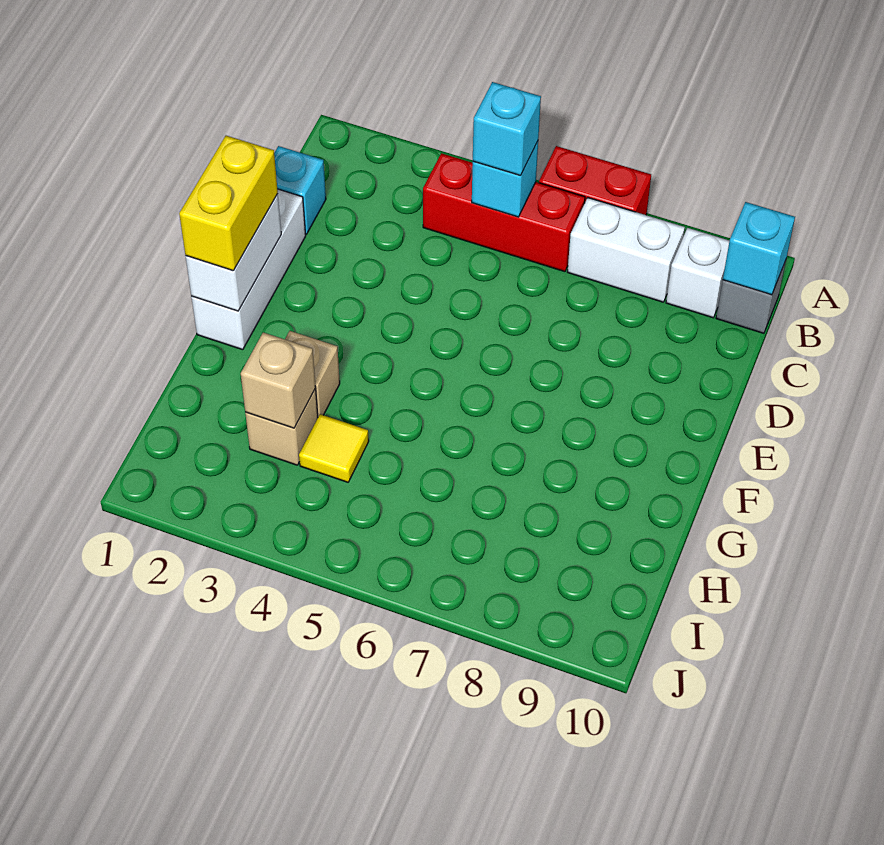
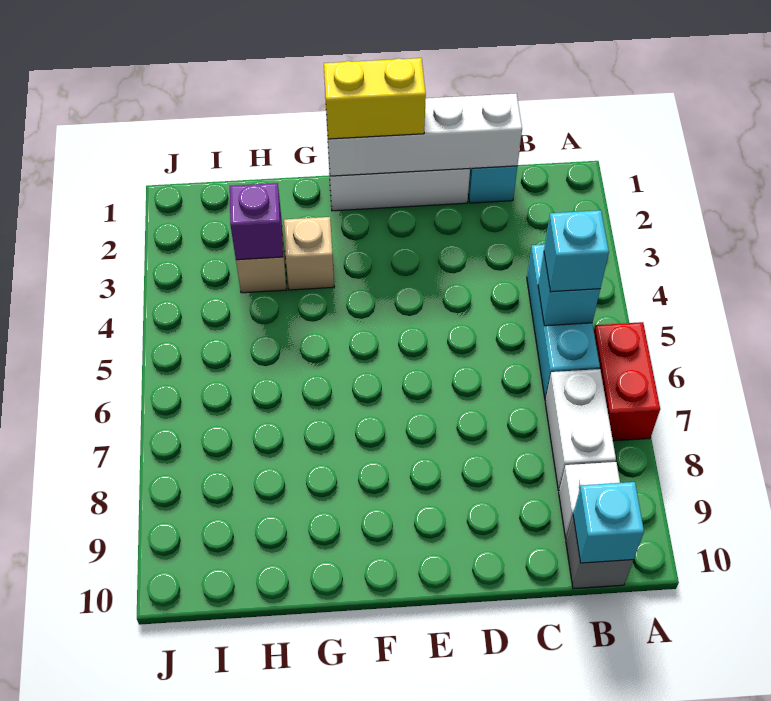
red 1x3 brick [423,153,585,272] -> cyan 1x3 brick [527,244,600,400]
white 1x2 brick [186,194,281,311] -> white 1x4 brick [326,94,522,176]
tan 1x1 brick [241,332,316,428] -> purple 1x1 brick [230,183,283,260]
yellow 1x1 tile [299,414,369,482] -> none

